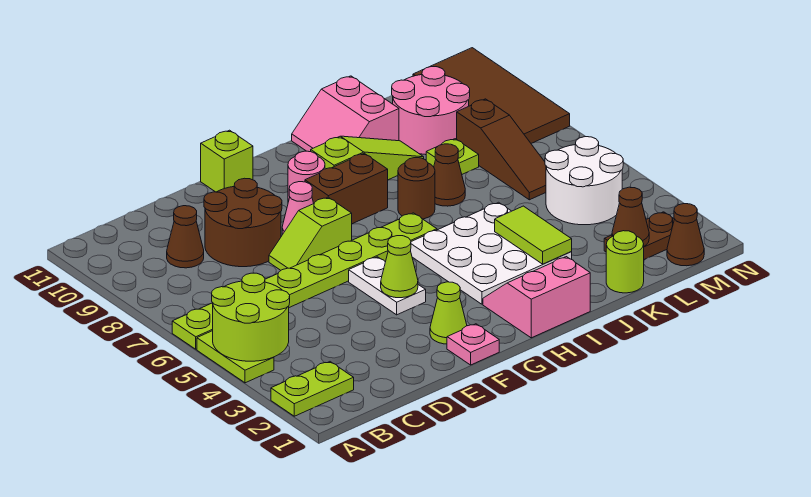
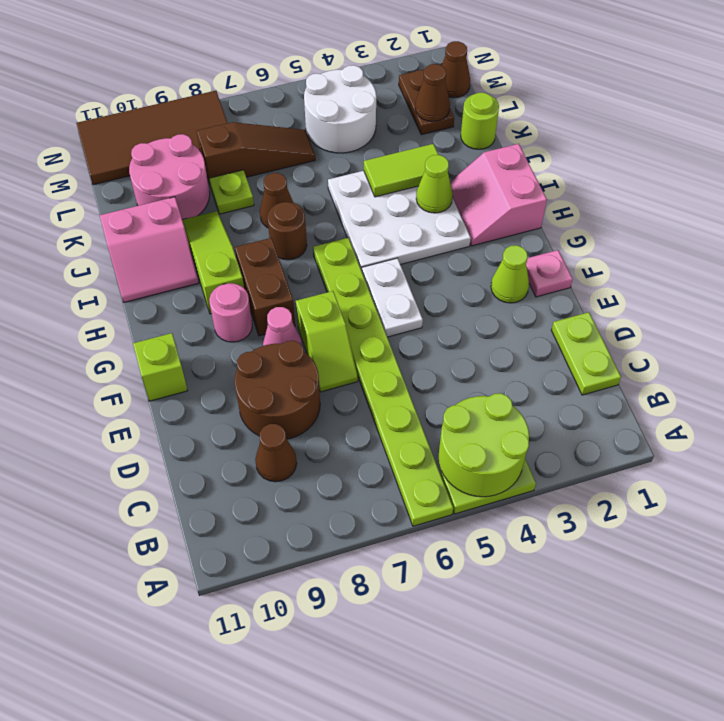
lime 1x2 plate [271,362,354,416] -> lime 1x2 plate moved to [551,312,621,395]
white 1x2 plate [349,257,426,315] -> white 1x2 plate turned to [362,258,423,337]
lime 1x1 cone [381,236,418,298] -> lime 1x1 cone moved to [416,155,453,213]

